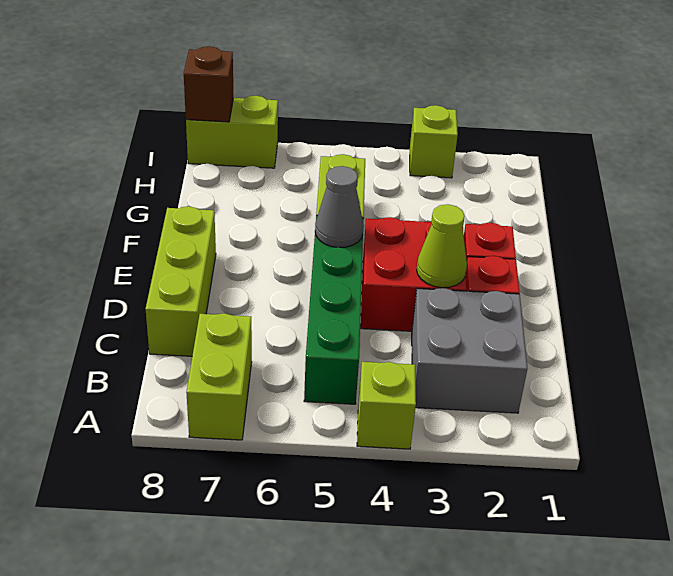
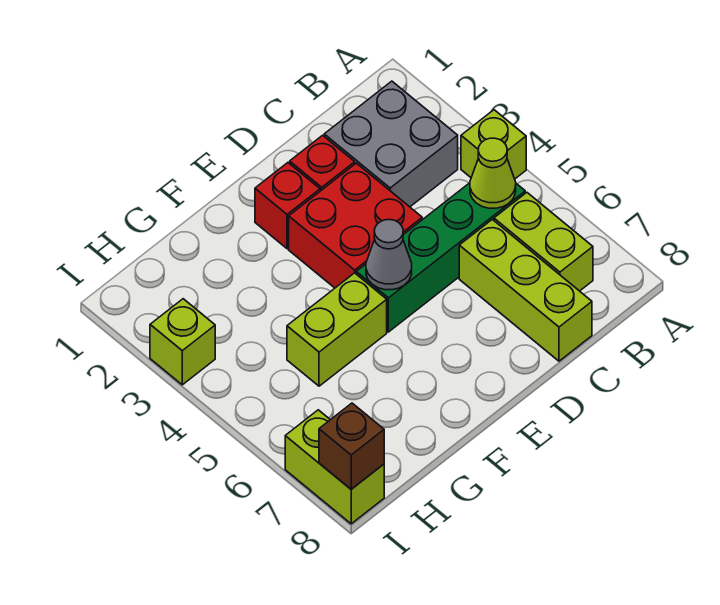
lime 1x2 brick [186,313,252,440] -> lime 1x2 brick turned to [494,193,593,291]
lime 1x3 brick [146,206,216,356] -> lime 1x3 brick turned to [459,219,592,361]
lime 1x1 cone [417,204,467,288] -> lime 1x1 cone moved to [470,138,516,208]

